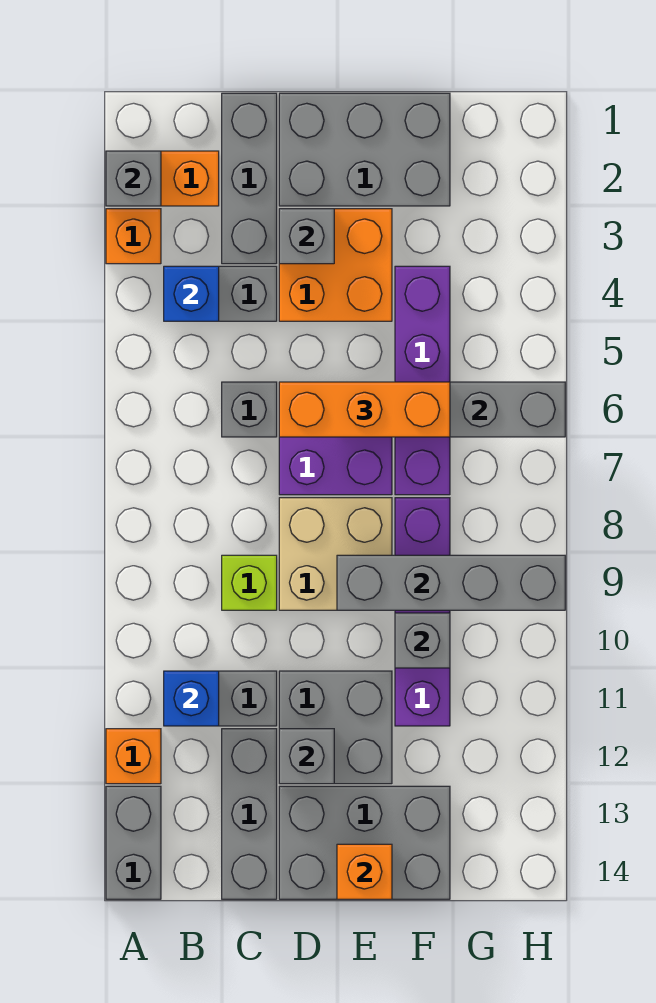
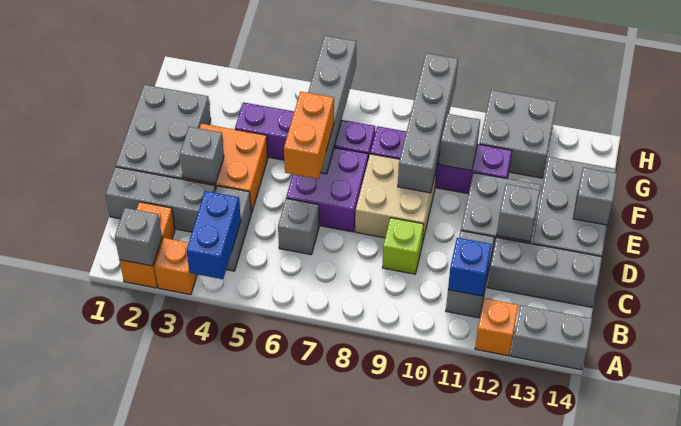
blue 1x1 brick [164,266,219,321] -> blue 1x2 brick [186,191,241,279]
orange 1x3 brick [279,382,450,437] -> orange 1x2 brick [284,91,334,179]
orange 1x1 brick [337,844,392,899] -> grey 1x1 brick [573,167,617,225]
none -> grey 2x2 brick [480,90,557,178]

